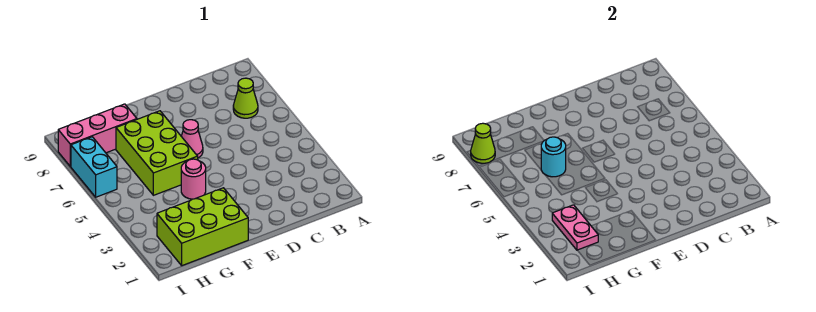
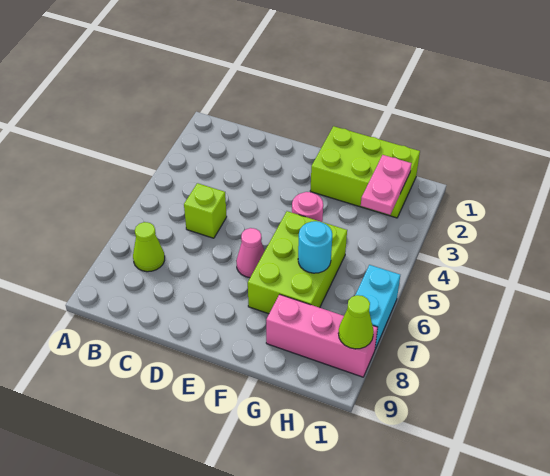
none -> lime 1x1 brick [184,183,227,238]

